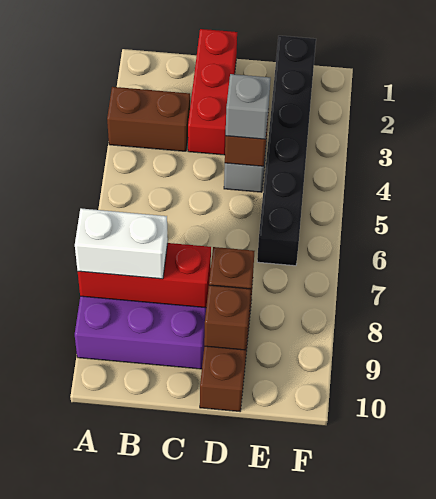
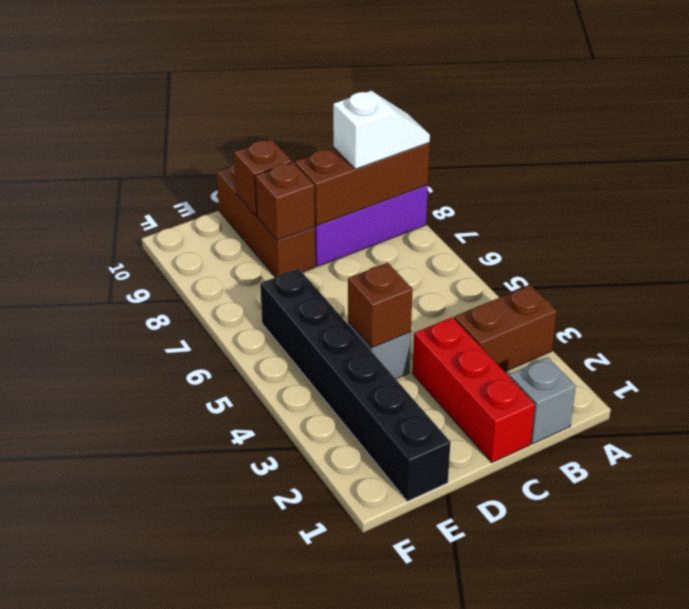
red 1x3 brick [78,243,211,308] -> brown 1x3 brick [295,143,430,226]
white 1x2 brick [75,208,168,279] -> white 1x2 slope [333,91,430,169]
grey 1x1 brick [226,74,271,139] -> grey 1x1 brick moved to [509,357,576,444]

